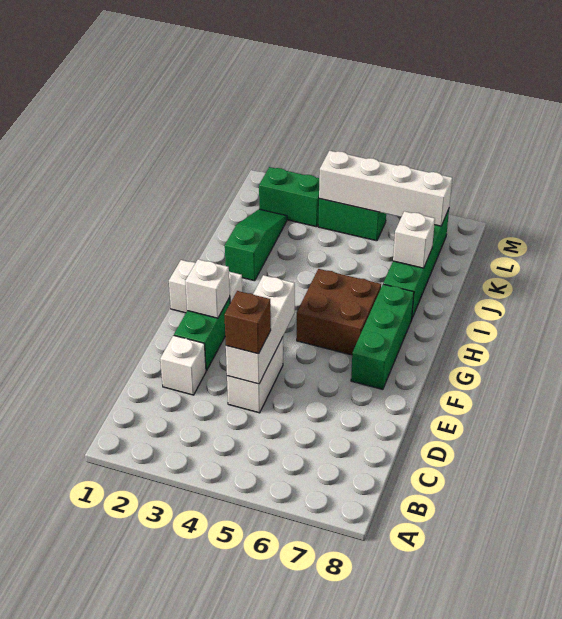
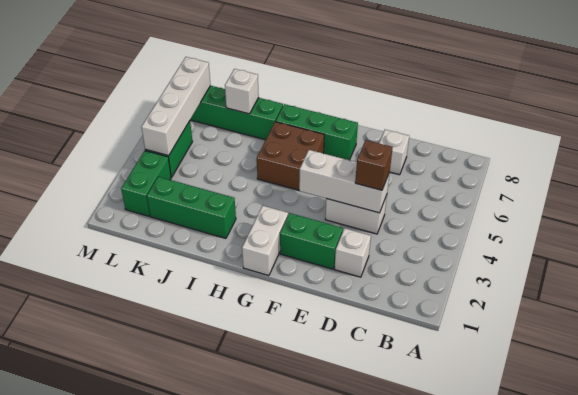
white 1x1 brick [185,259,230,318] -> white 1x1 brick moved to [379,130,409,175]
green 1x3 slope [225,209,287,281] -> green 1x3 brick [147,177,236,238]

